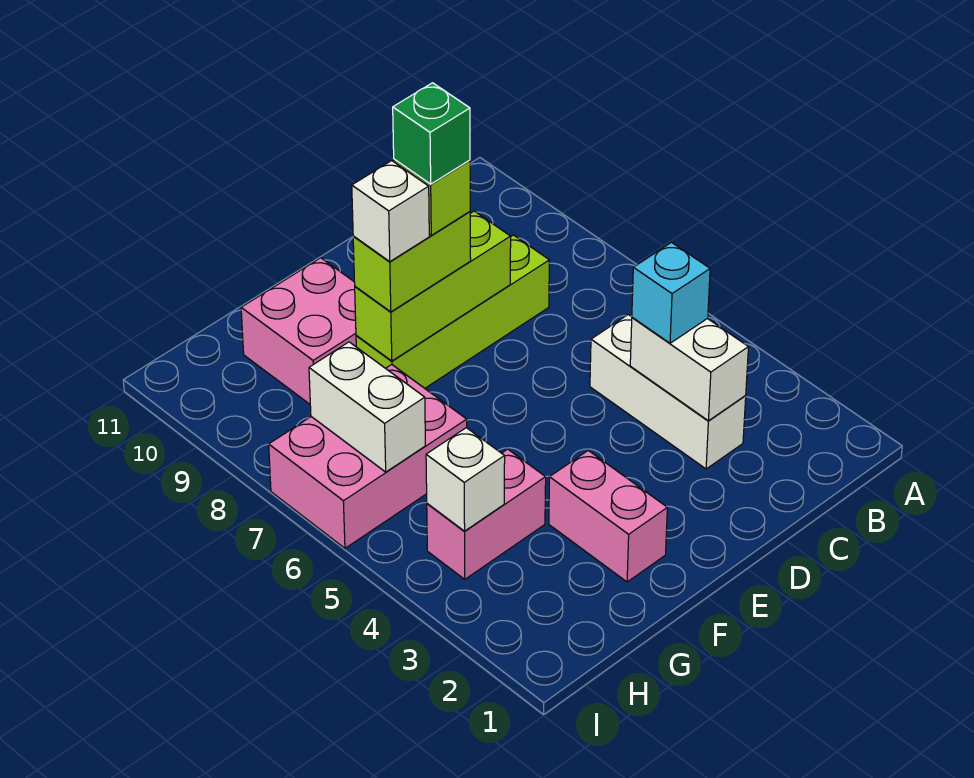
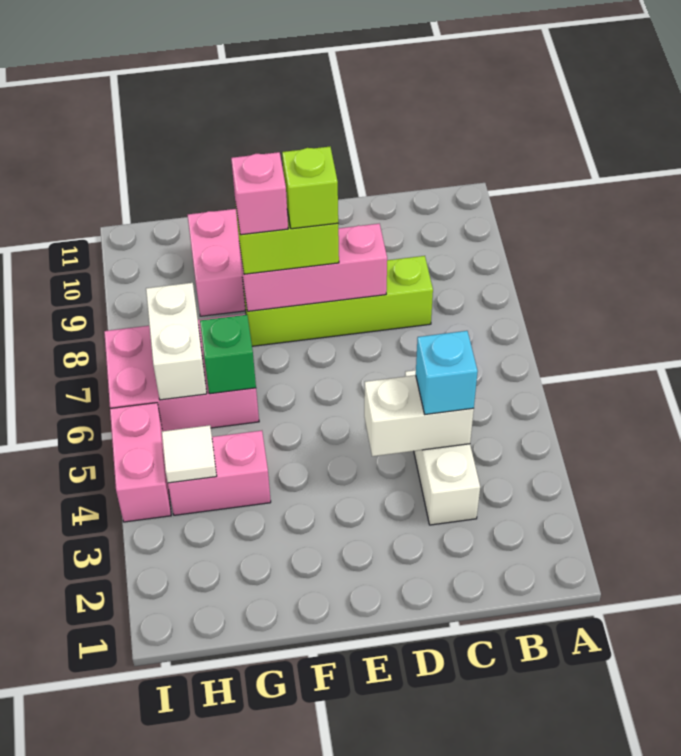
white 1x2 brick [630,317,748,421] -> white 1x2 brick turned to [364,375,474,456]
lime 1x3 brick [355,211,511,361] -> pink 1x3 brick [239,224,387,311]
green 1x1 brick [393,83,470,184] -> green 1x1 brick moved to [200,315,256,394]
pink 1x2 brick [549,450,667,582] -> pink 1x2 brick moved to [110,403,171,522]
white 1x1 brick [352,161,429,262] -> pink 1x1 brick [231,152,288,235]
white 1x1 brick [426,428,505,531] -> white 1x1 tile [162,425,217,483]

